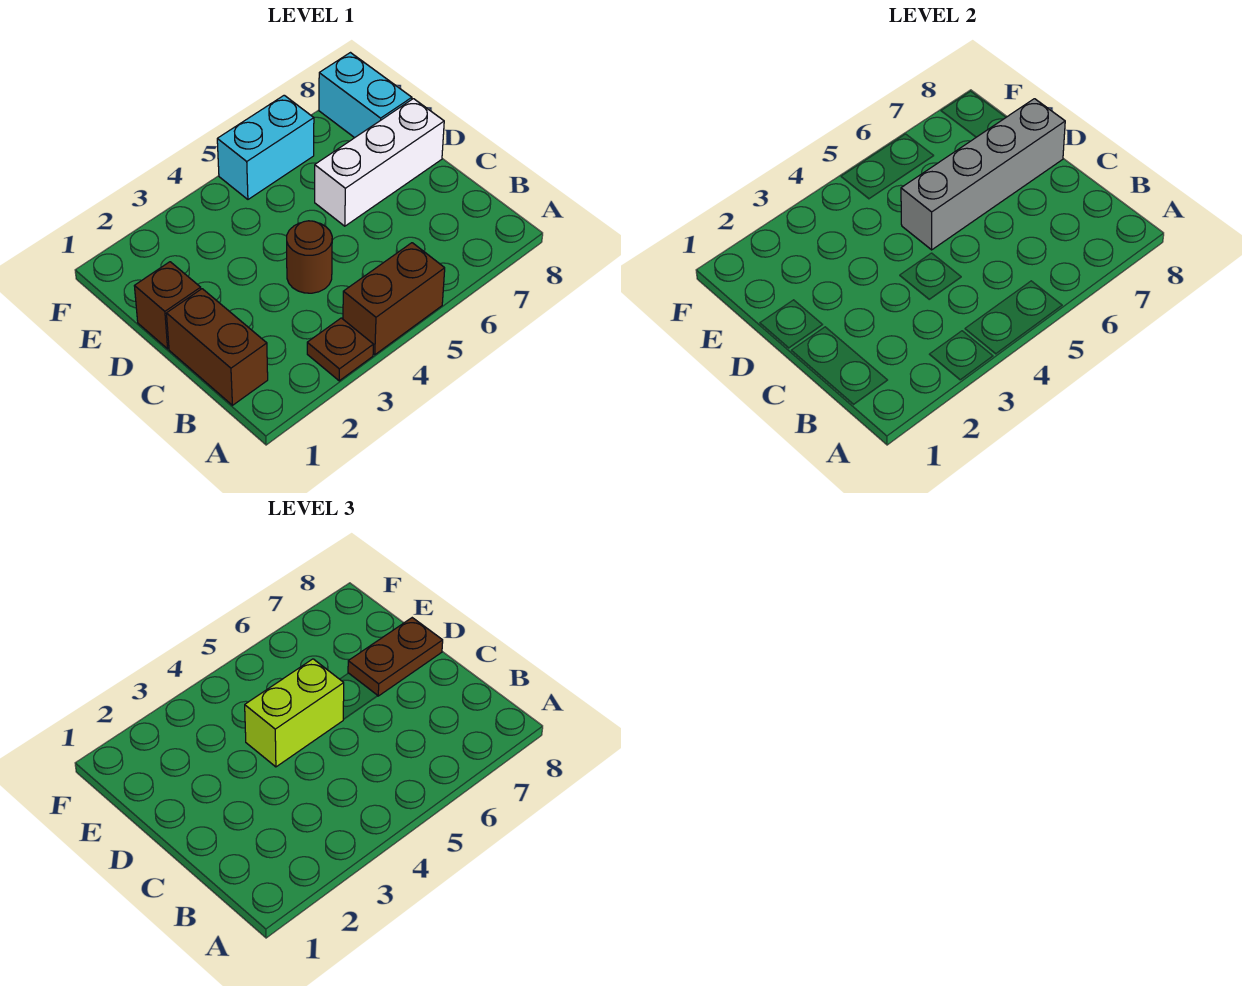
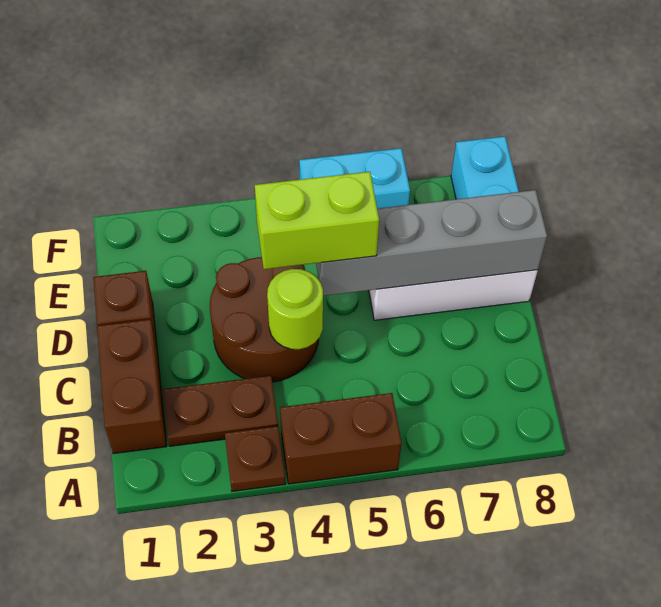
brown 1x1 round brick [287,221,332,293] -> brown 2x2 round brick [210,257,319,382]
none -> lime 1x1 round brick [267,269,323,349]
brown 1x2 plate [348,618,443,696] -> brown 1x2 plate moved to [163,376,278,446]

